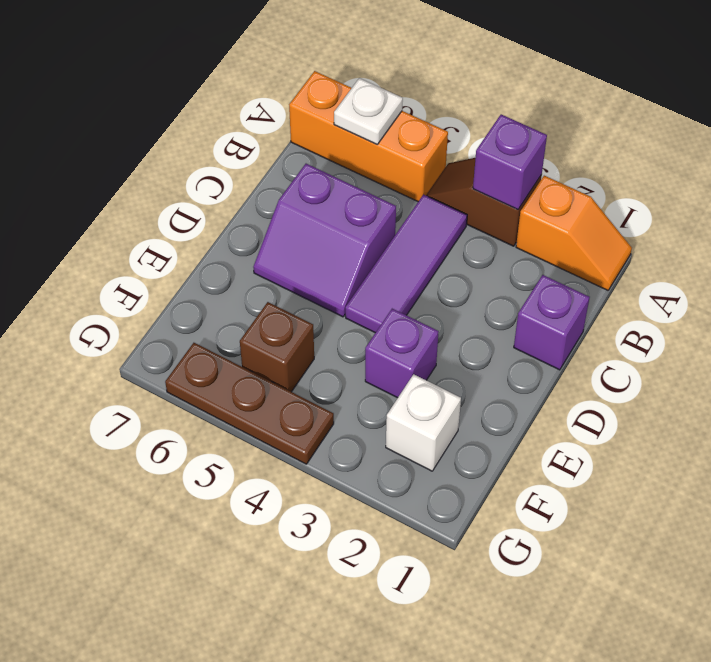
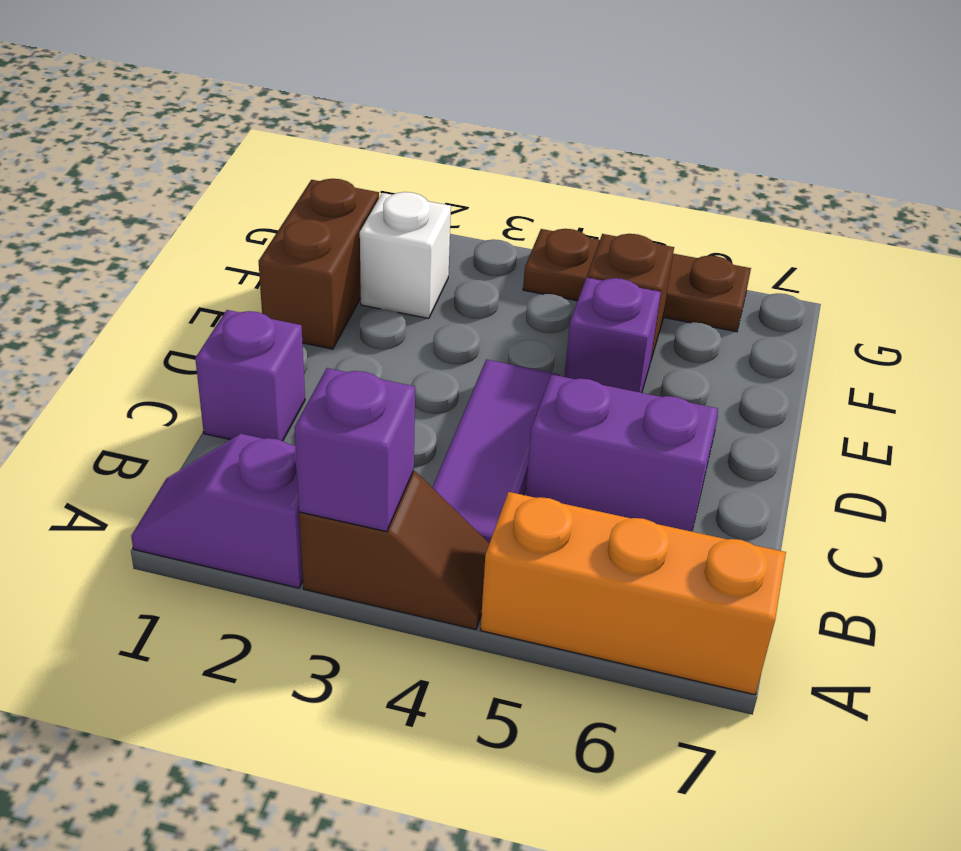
orange 1x2 slope [516,176,632,290] -> purple 1x2 slope [131,434,303,588]
white 1x1 plate [334,78,403,144] -> none
none -> brown 1x2 brick [258,179,379,349]
purple 1x1 brick [365,309,439,398] -> purple 1x1 brick moved to [564,277,661,393]

